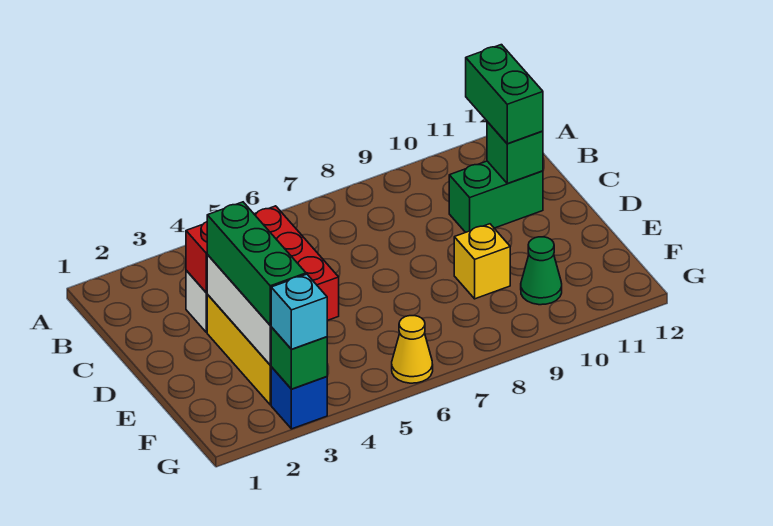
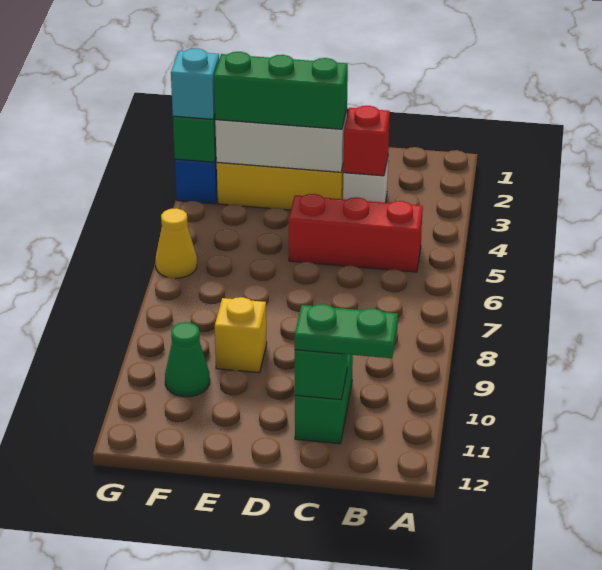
green 1x2 brick [466,45,543,144] -> green 1x2 plate [295,304,398,358]

